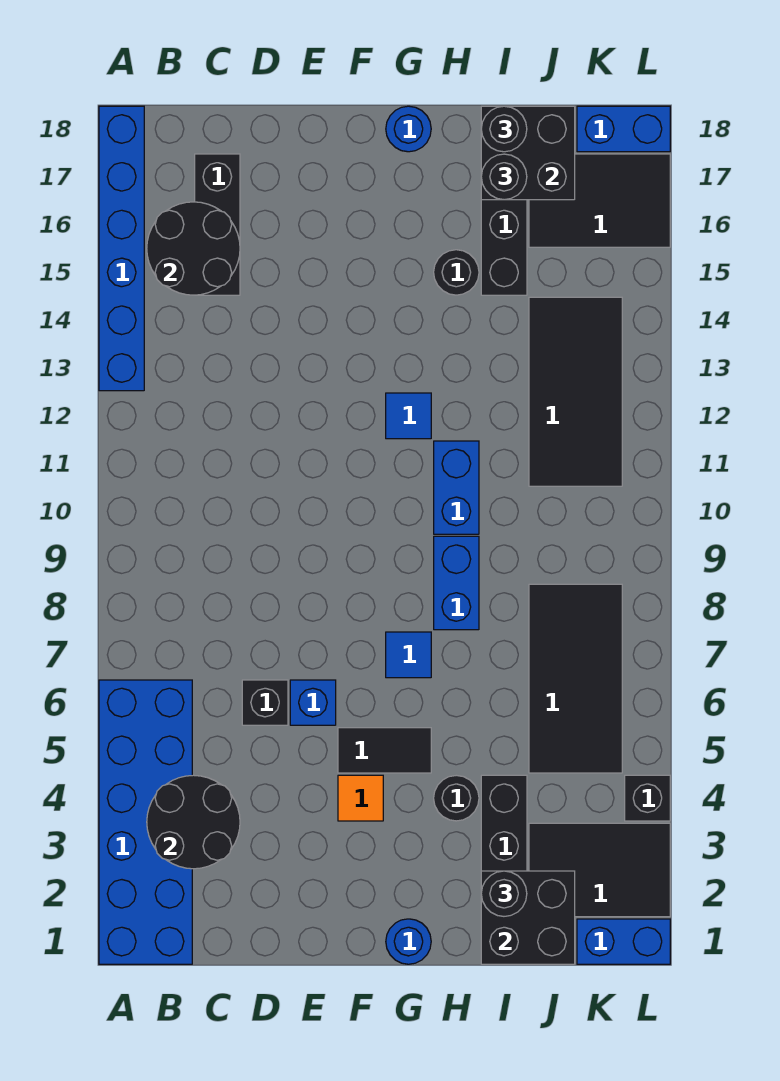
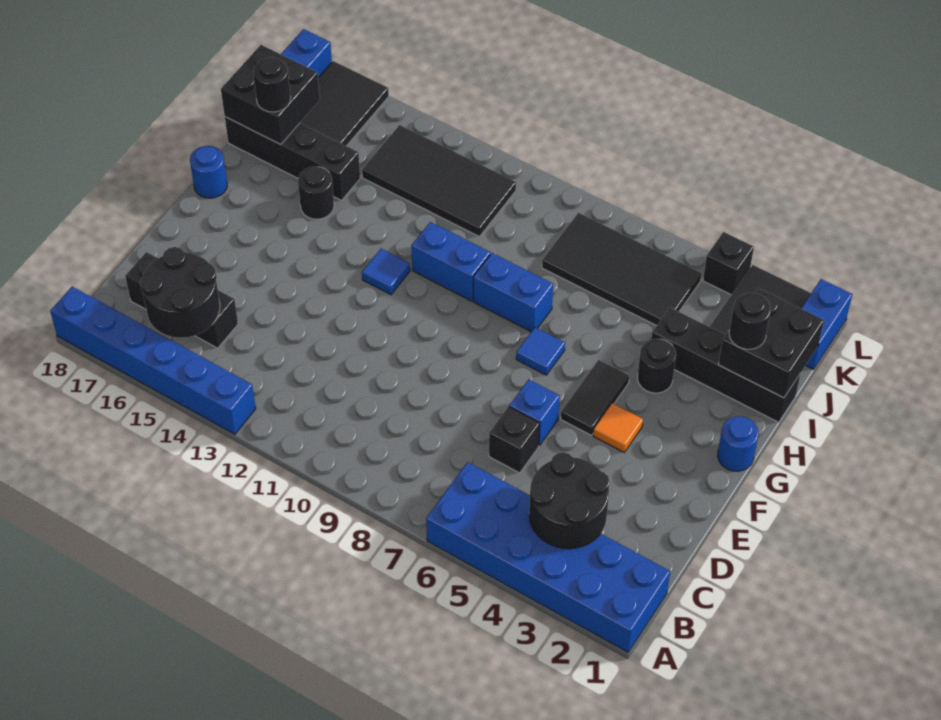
black 1x1 round brick [481,106,527,152] -> none

